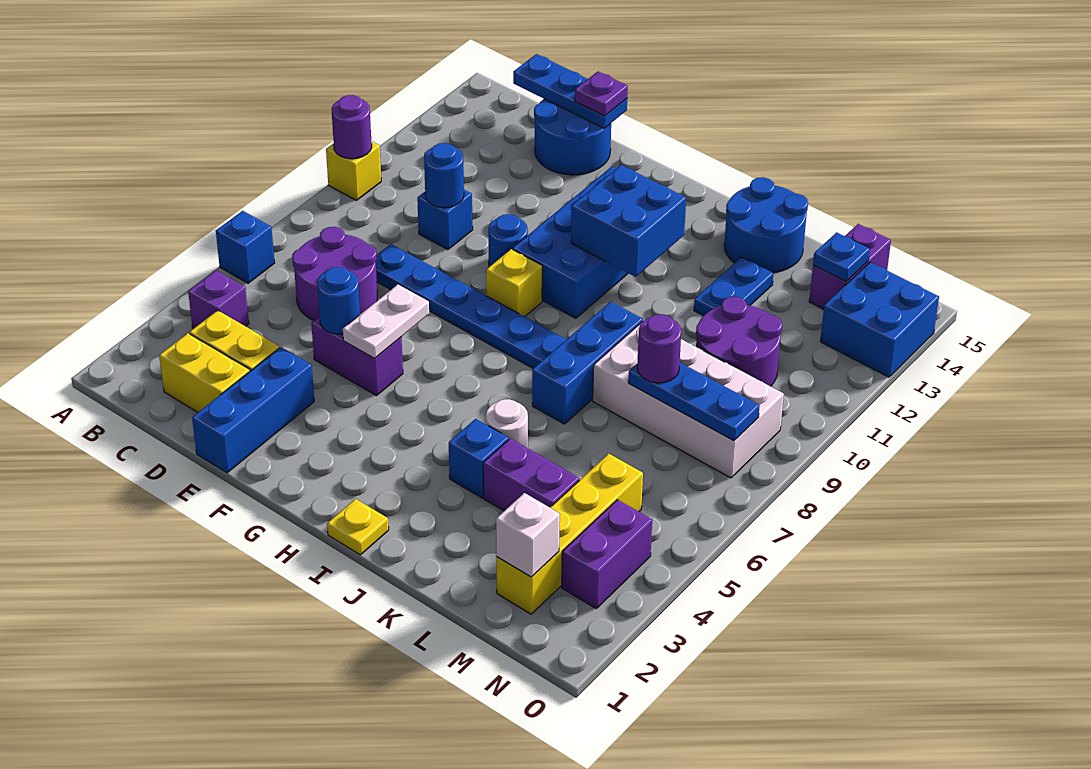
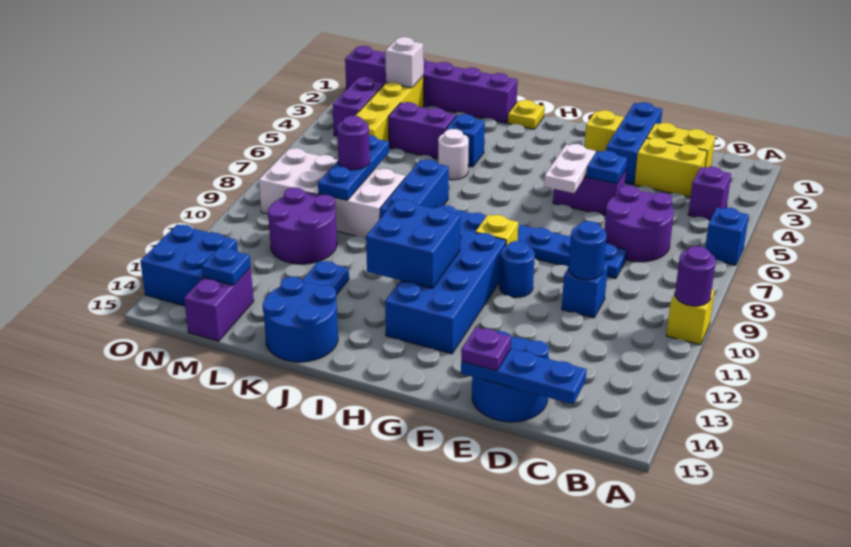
blue 1x1 round brick [317,267,360,334] -> blue 1x1 plate [587,151,627,184]
none -> yellow 1x1 brick [584,110,624,153]
none -> purple 1x6 brick [345,46,518,123]
blue 1x3 plate [628,363,760,441] -> blue 1x3 plate turned to [318,135,389,200]

